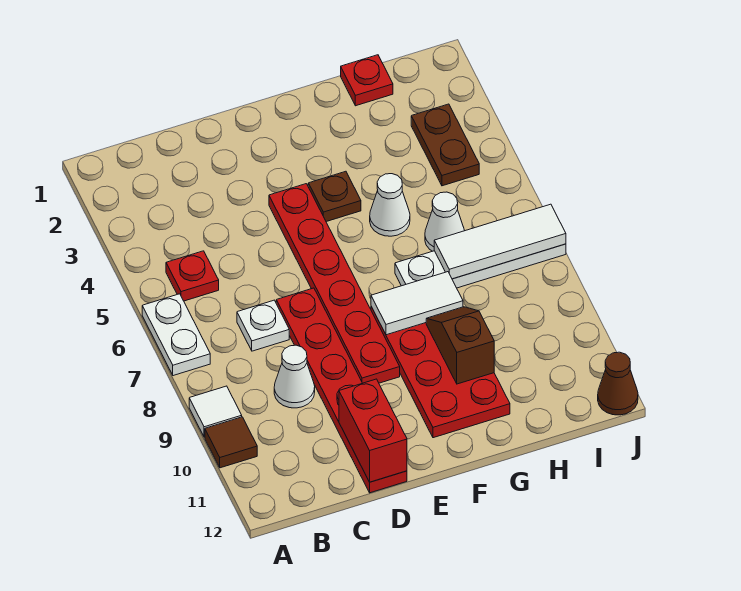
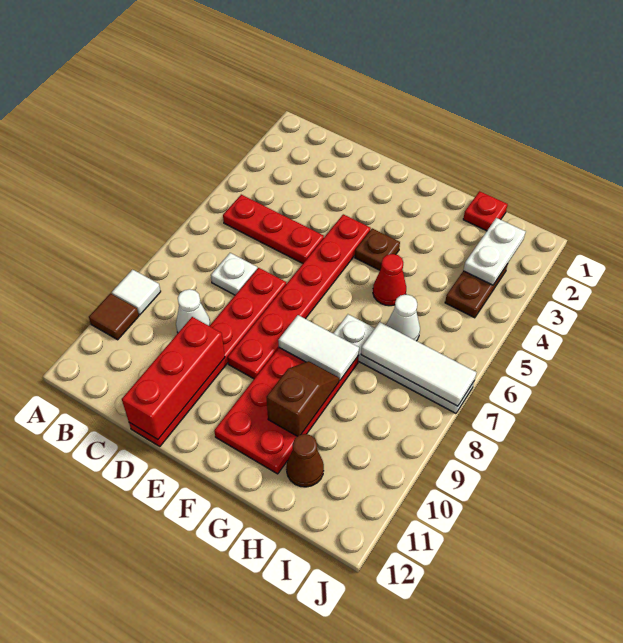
white 1x2 plate [142,294,210,376] -> white 1x2 plate moved to [463,218,526,285]
red 1x1 plate [166,251,219,301] -> red 1x3 plate [223,195,324,263]
red 1x2 brick [339,379,407,482] -> red 1x3 brick [122,317,225,439]
white 1x1 cone [370,174,410,236] -> red 1x1 cone [373,254,406,306]
brown 1x1 cone [598,352,638,415] -> brown 1x1 cone moved to [286,434,324,487]

